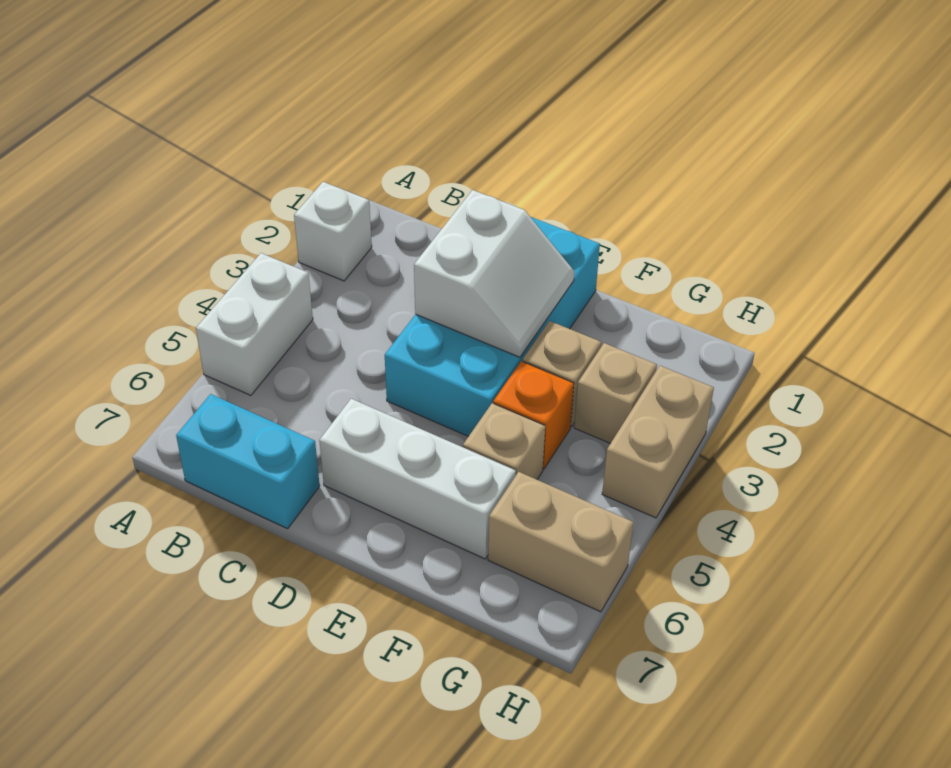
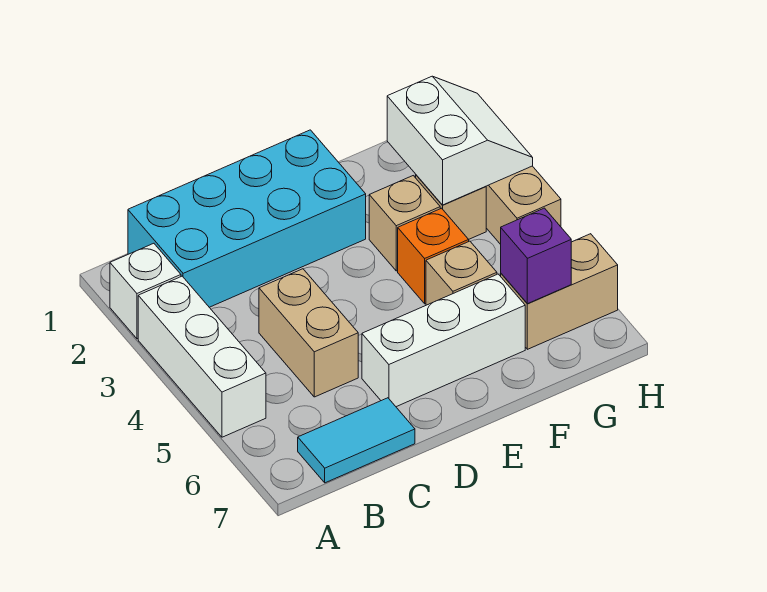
white 1x2 brick [196,253,313,395] -> white 1x3 brick [138,276,266,437]
cyan 1x2 brick [176,394,320,529] -> cyan 1x2 tile [298,398,415,483]
none -> tan 1x2 brick [259,269,358,397]
cyan 2x4 brick [385,217,600,436] -> cyan 2x4 brick turned to [128,130,366,307]
white 2x2 slope [414,190,575,357] -> white 2x2 slope moved to [387,76,533,205]
none -> purple 1x1 brick [501,208,571,304]

